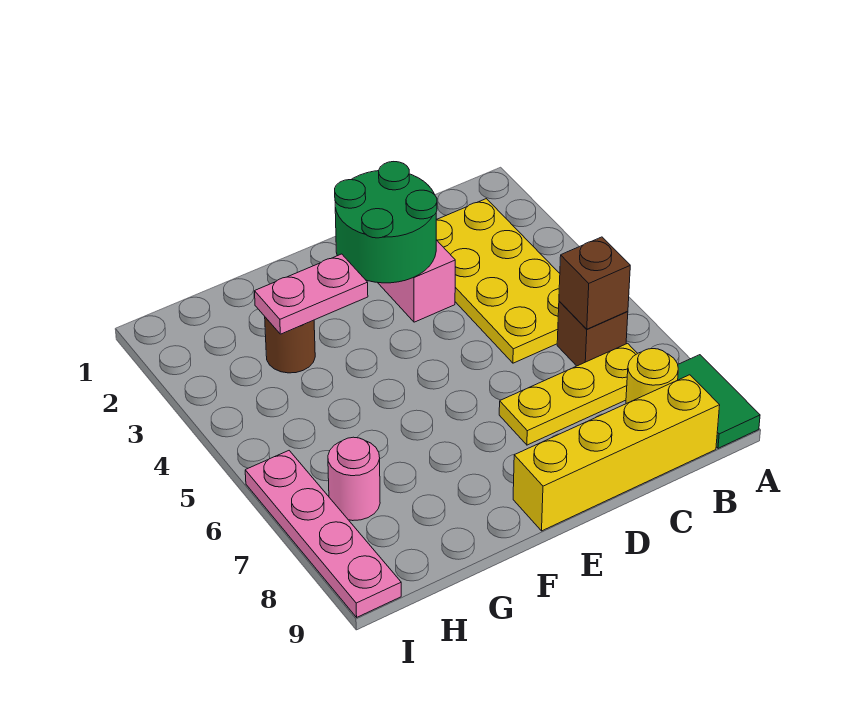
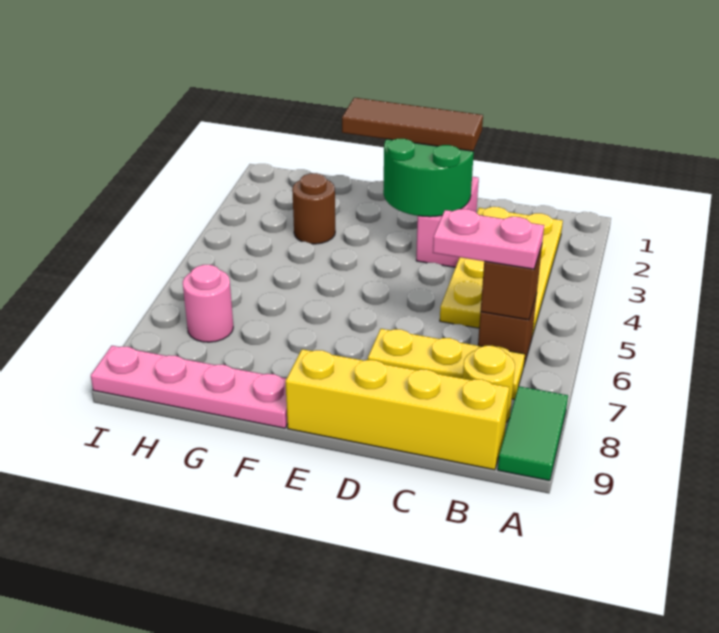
none -> brown 1x3 tile [342,98,483,151]
pink 1x2 plate [255,254,368,334] -> pink 1x2 plate moved to [433,209,544,269]
pink 1x4 plate [245,451,401,617] -> pink 1x4 plate turned to [91,346,288,428]

